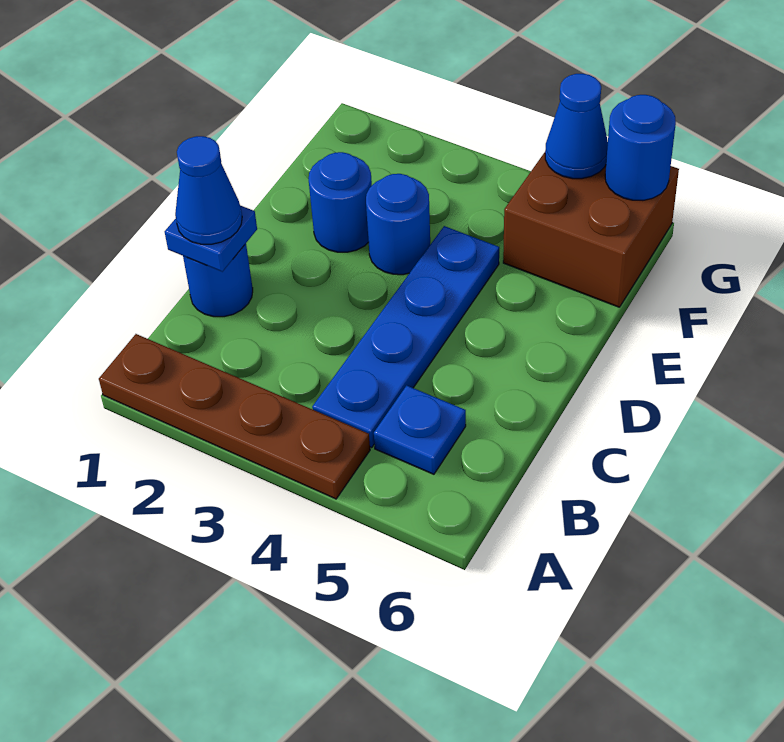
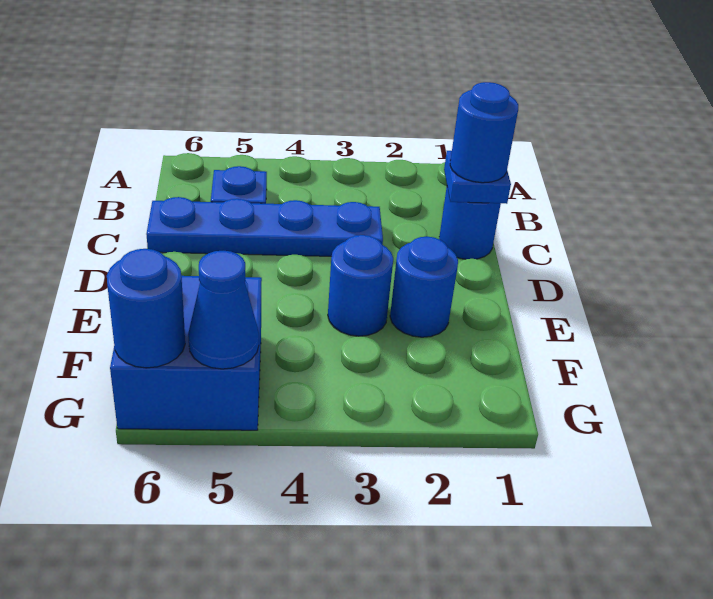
brown 1x4 plate [99,334,370,499] -> none
blue 1x4 plate [312,226,499,448] -> blue 1x4 plate turned to [146,197,383,256]
blue 1x1 cone [175,136,242,244] -> blue 1x1 round brick [450,82,518,183]
brown 2x2 brick [503,152,679,307] -> blue 2x2 brick [110,276,262,430]

